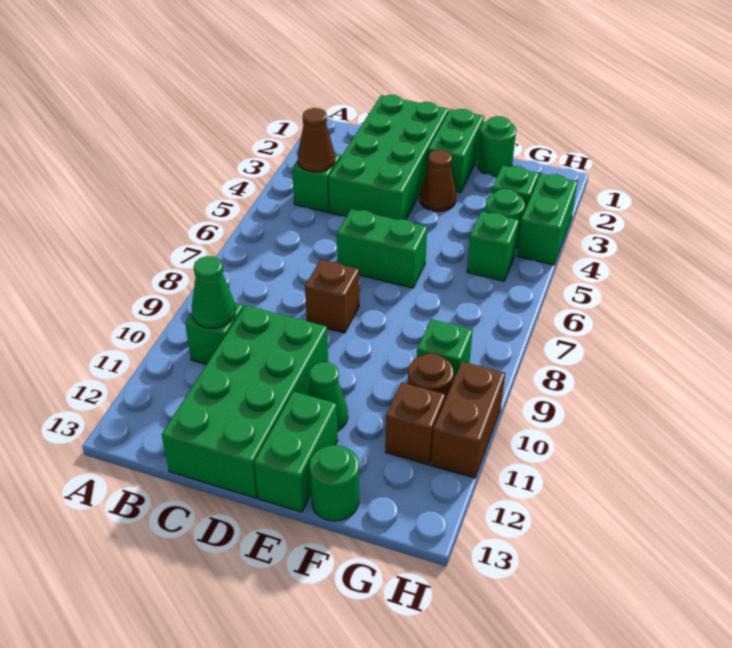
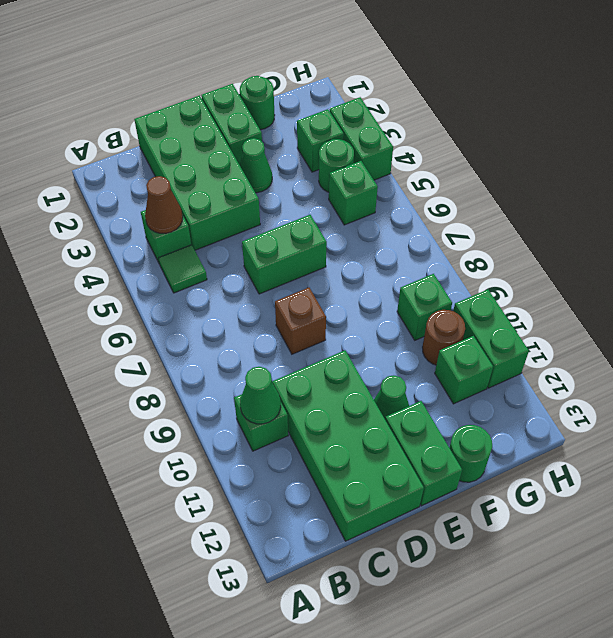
none -> green 1x1 tile [159,245,207,293]
brown 1x1 cone [420,150,456,212] -> green 1x1 cone [240,138,272,193]
brown 1x1 brick [385,382,445,465] -> green 1x1 brick [435,336,493,404]
brown 1x2 brick [431,362,505,478] -> green 1x2 brick [453,290,529,388]

